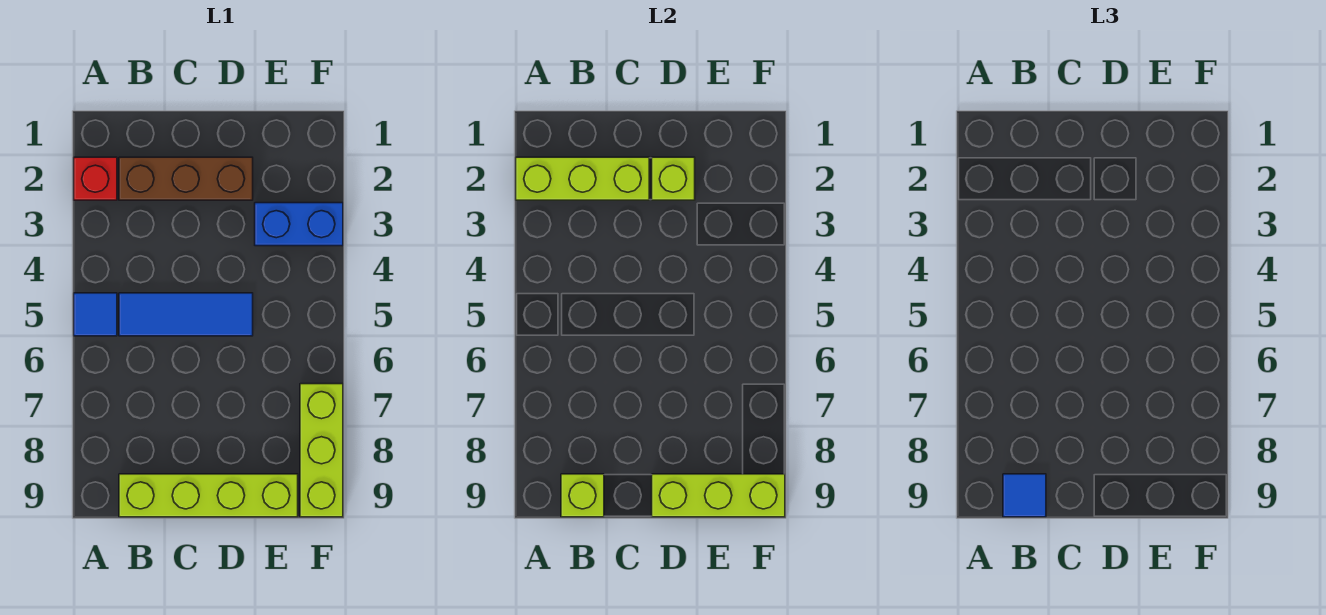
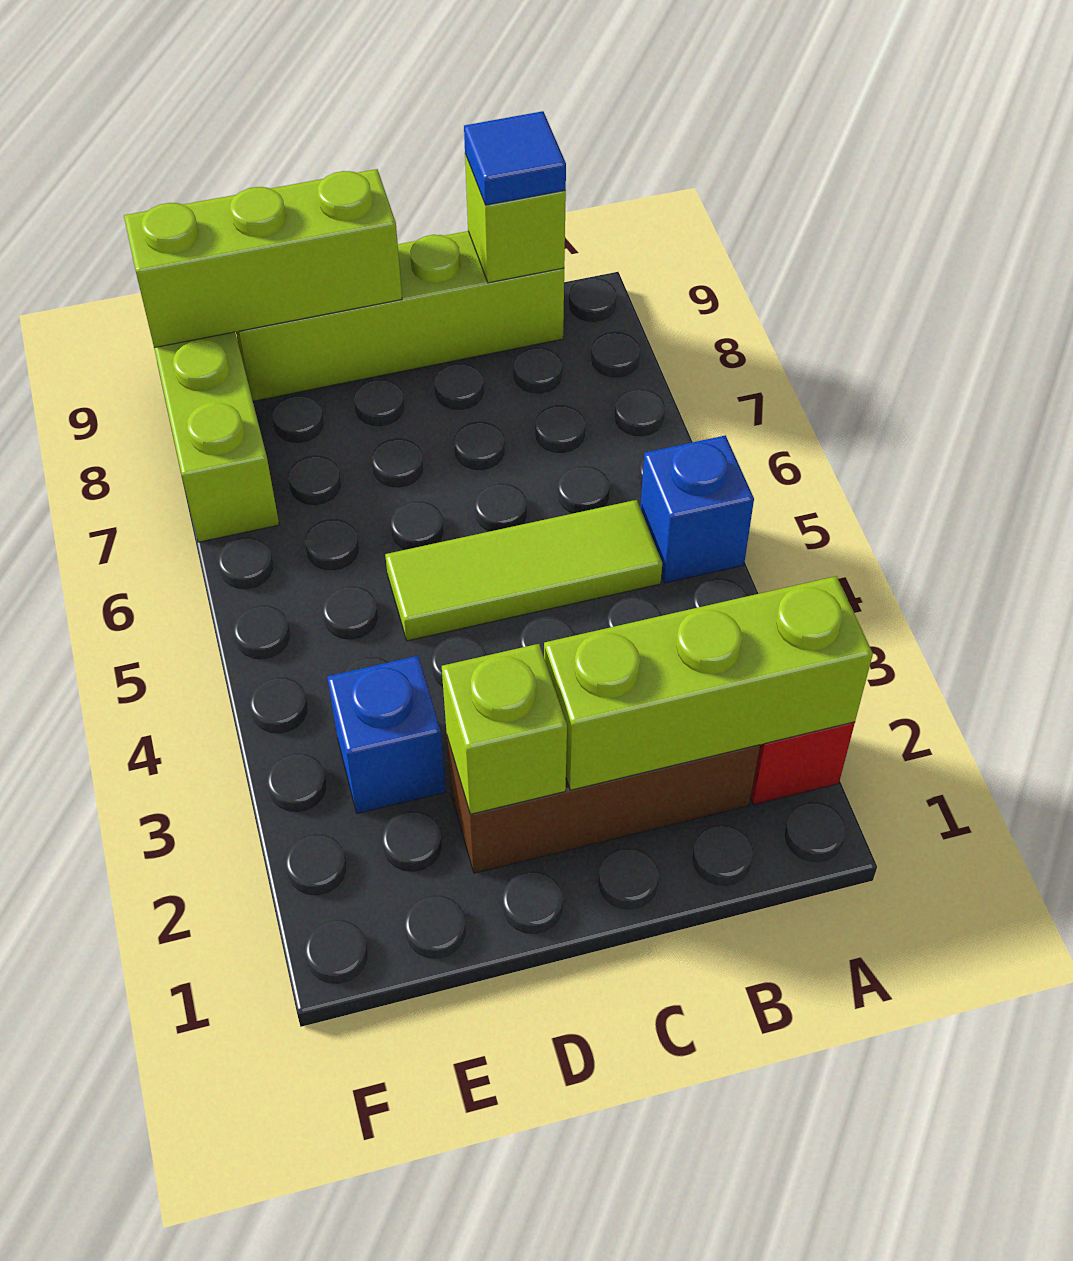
blue 1x1 tile [74,293,117,336] -> blue 1x1 brick [640,435,754,583]
blue 1x3 tile [119,293,253,336] -> lime 1x3 tile [385,500,662,641]
blue 1x2 brick [255,203,343,246] -> blue 1x1 brick [327,656,446,814]

